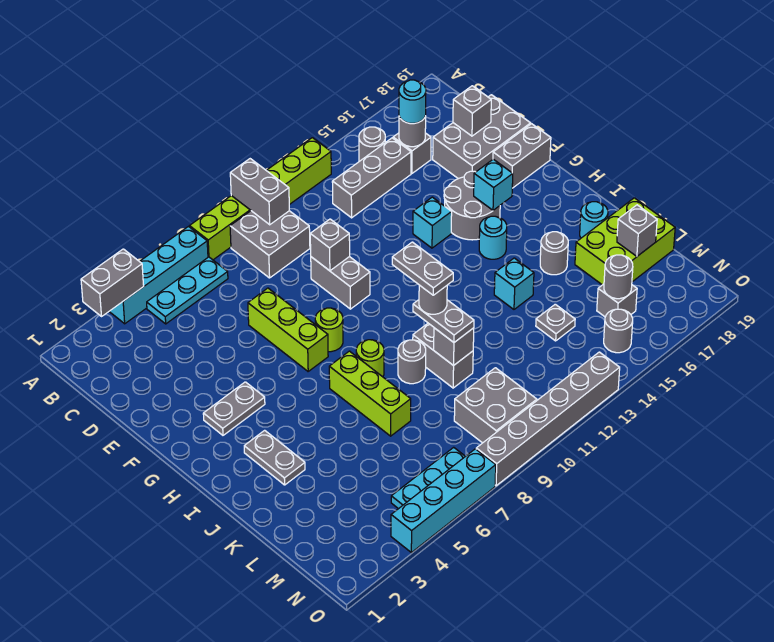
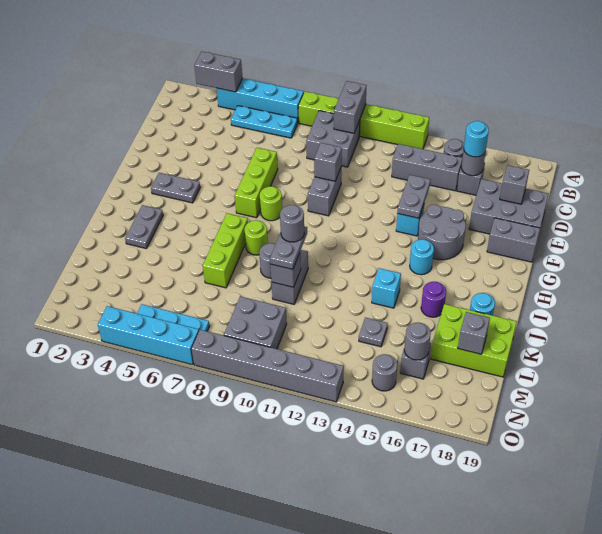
cyan 1x1 brick [474,159,513,210] -> none
grey 1x2 plate [392,242,453,295] -> grey 1x2 plate moved to [397,175,430,218]
grey 1x1 round brick [540,232,568,275] -> purple 1x1 round brick [421,281,446,317]

